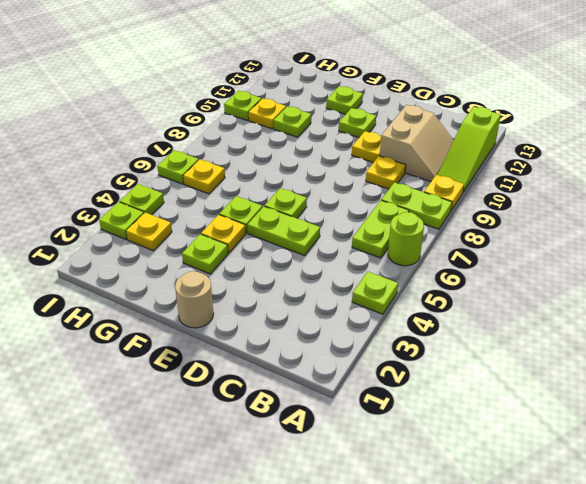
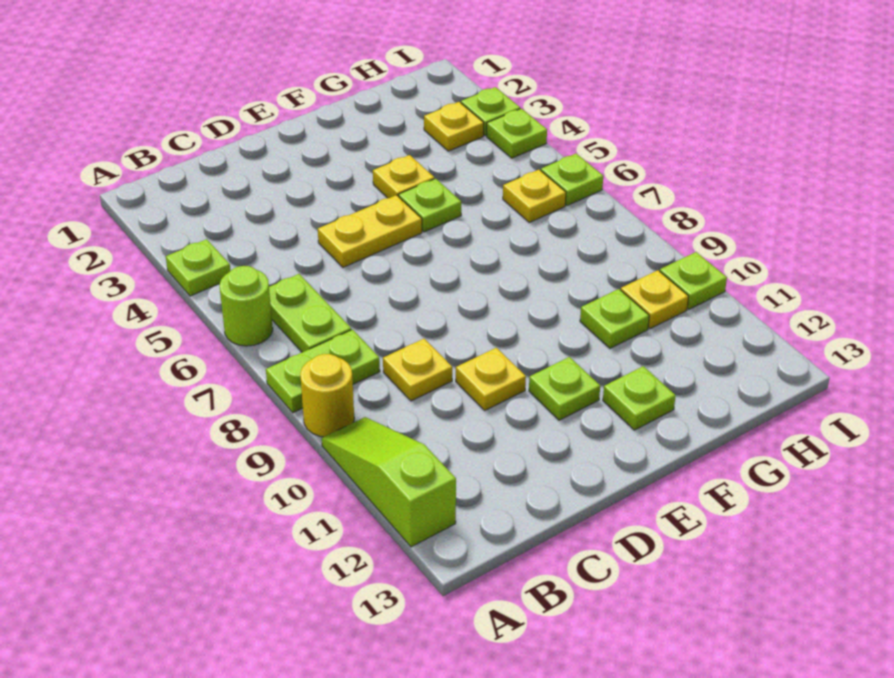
yellow 1x1 plate [424,175,464,210] -> yellow 1x1 round brick [300,354,354,437]
tan 2x2 slope [380,105,454,182] -> none
lime 1x2 plate [248,206,320,256] -> yellow 1x2 plate [318,195,422,267]
tan 1x1 round brick [175,271,214,328] -> none
lime 1x1 plate [265,188,307,218] -> none
lime 1x1 plate [182,234,228,274] -> none

